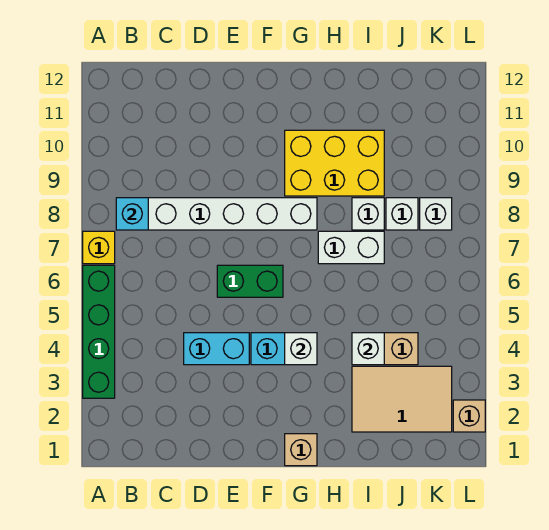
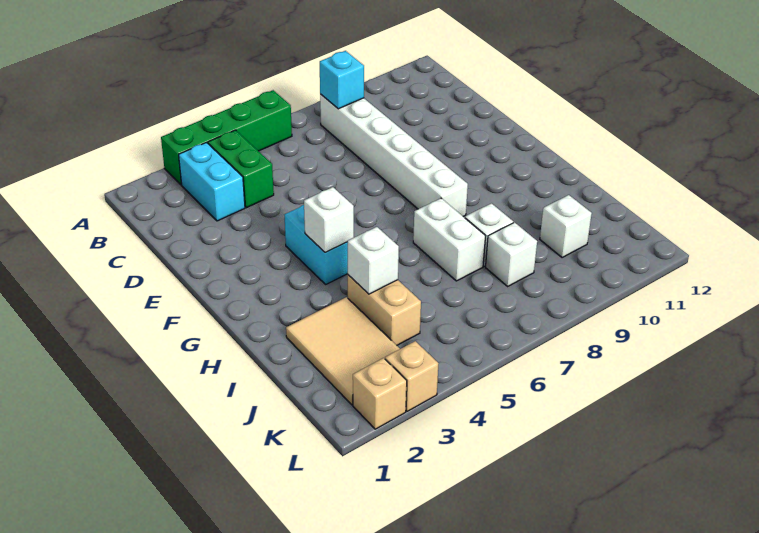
yellow 1x1 brick [83,231,115,264] -> none
cyan 1x2 brick [184,333,249,365] -> cyan 1x2 brick moved to [179,143,245,221]
green 1x2 brick [217,265,283,297] -> green 1x2 brick moved to [208,130,274,208]
tan 1x1 brick [285,434,317,466] -> tan 1x1 brick moved to [385,341,439,411]
yellow 2x3 brick [285,130,384,196] -> none
white 1x1 brick [420,198,452,230] -> white 1x1 brick moved to [540,195,592,258]

